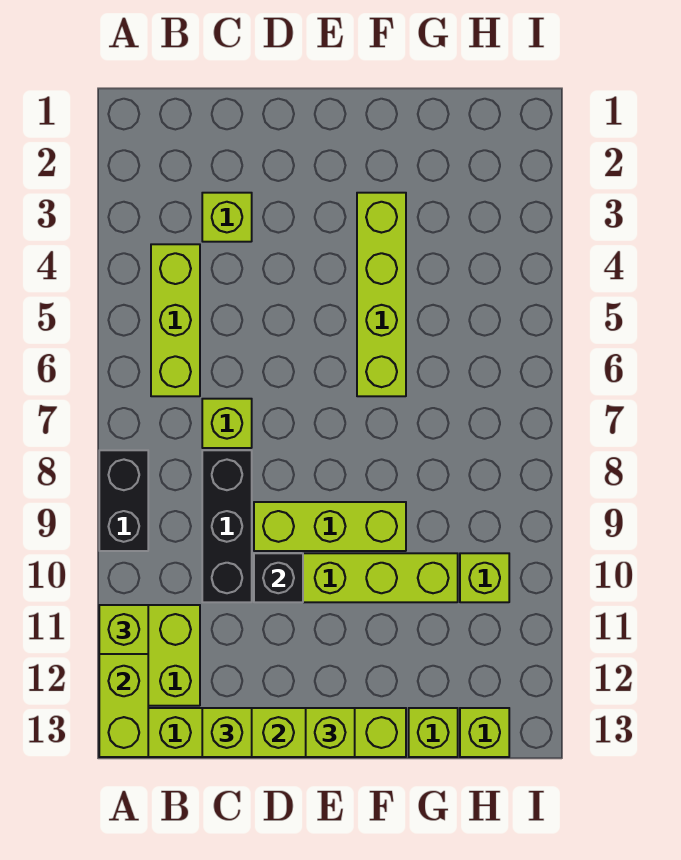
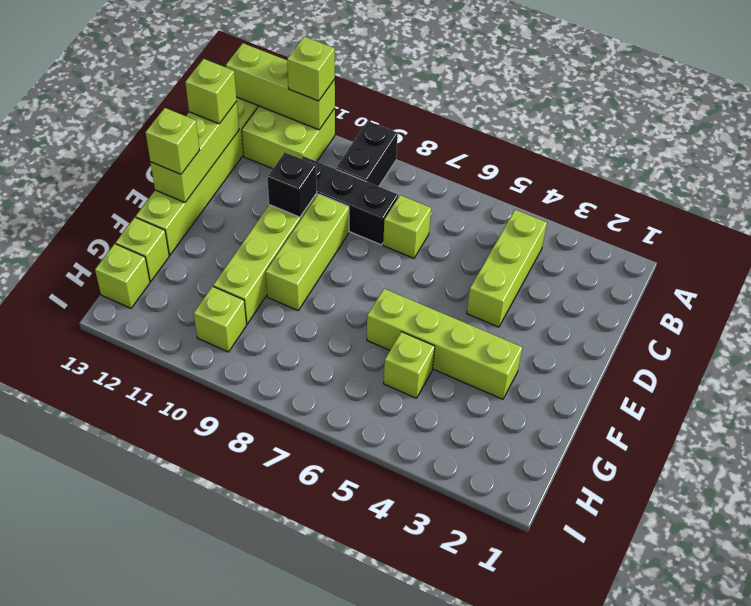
black 1x2 brick [99,450,148,551] -> black 1x2 brick turned to [336,121,398,186]
lime 1x3 brick [151,244,200,396] -> lime 1x3 brick turned to [467,210,547,327]
lime 1x1 brick [202,193,252,242] -> lime 1x1 brick moved to [384,332,435,398]

